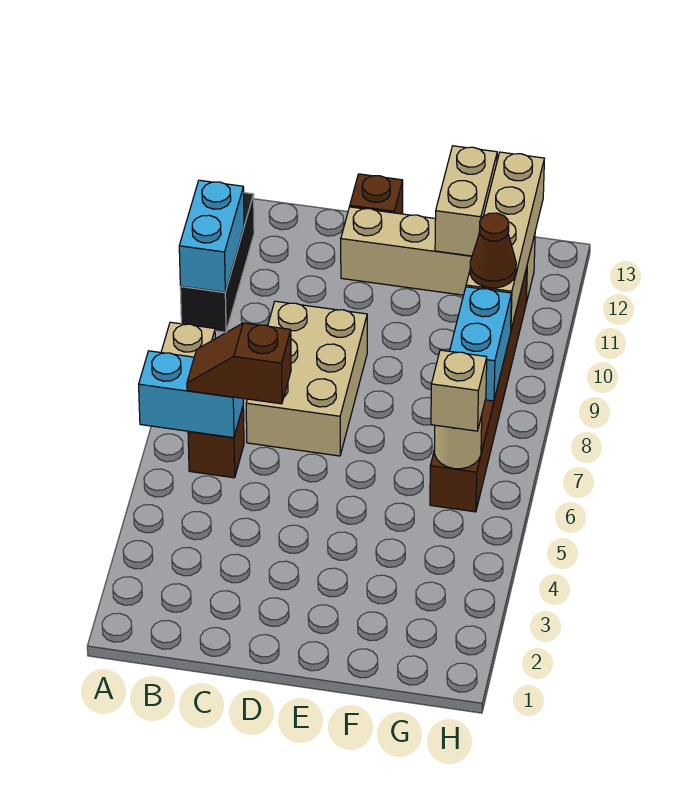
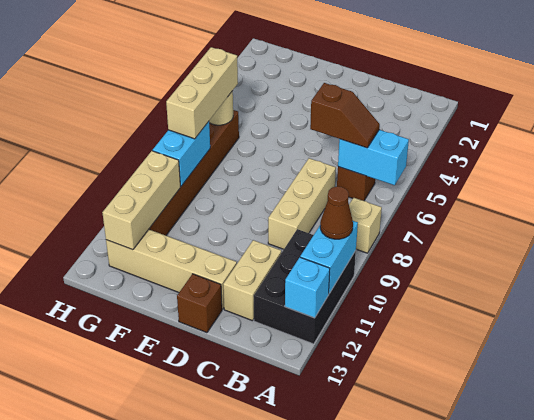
black 1x3 brick [180,193,254,332] -> black 2x3 brick [254,229,356,344]
none -> cyan 1x1 brick [285,257,330,318]
tan 2x3 brick [246,301,367,456] -> tan 1x3 brick [268,158,336,249]
tan 1x2 brick [435,146,497,256] -> tan 1x2 brick moved to [223,240,281,321]
tan 1x1 brick [431,350,487,431] -> tan 1x3 brick [166,47,238,139]
tan 1x4 brick [466,152,544,329] -> tan 1x3 brick [102,151,181,250]
brown 1x1 cone [470,213,516,288] -> brown 1x1 cone moved to [320,186,353,239]

